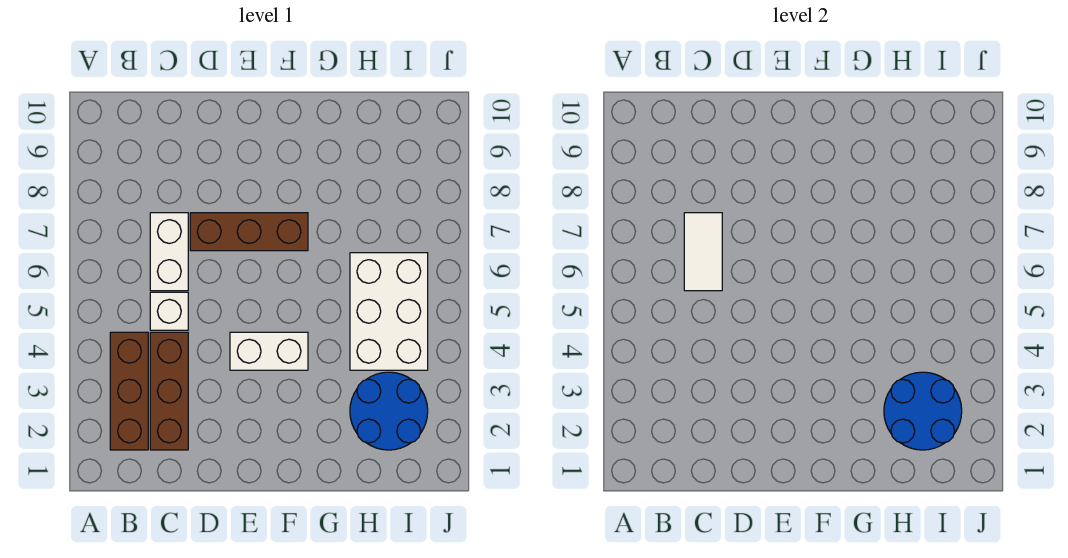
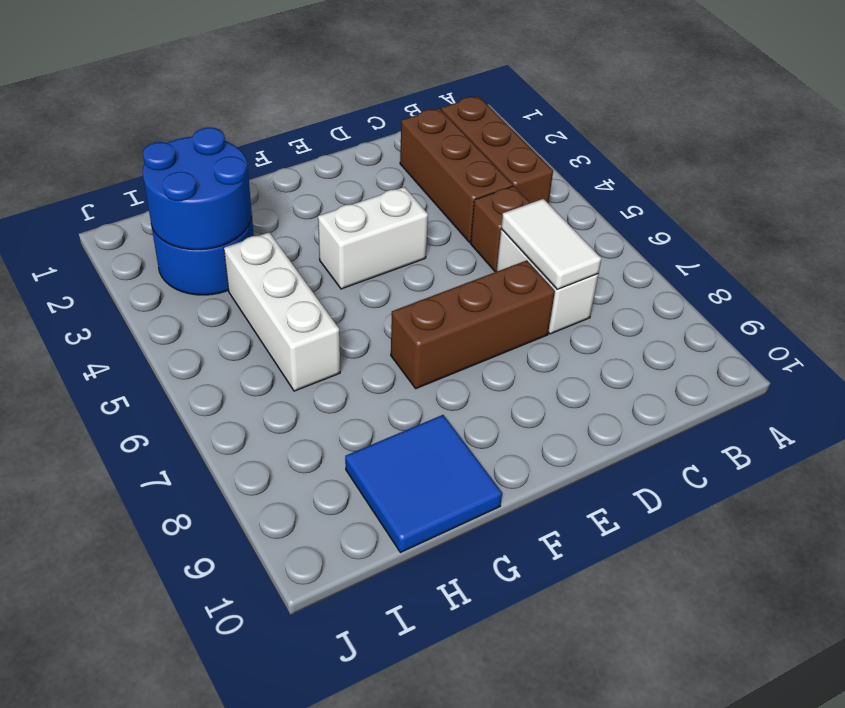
white 1x1 brick [150,292,188,330] -> brown 1x1 brick [471,186,530,271]
none -> blue 2x2 tile [345,415,502,553]
white 2x3 brick [350,253,428,370] -> white 1x3 brick [224,232,340,391]

